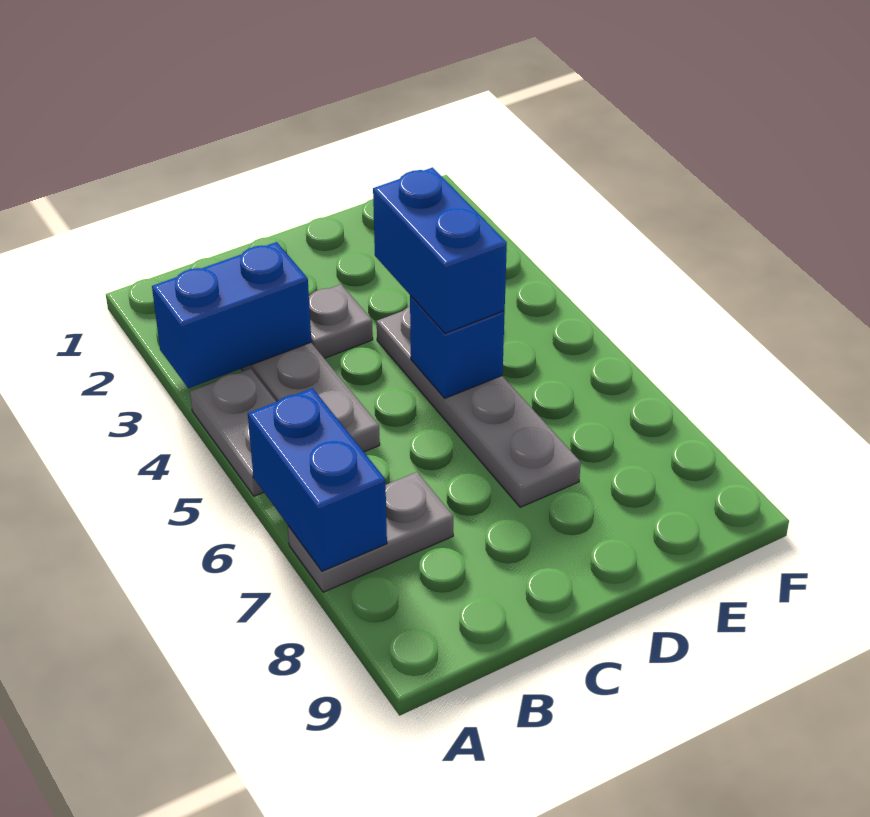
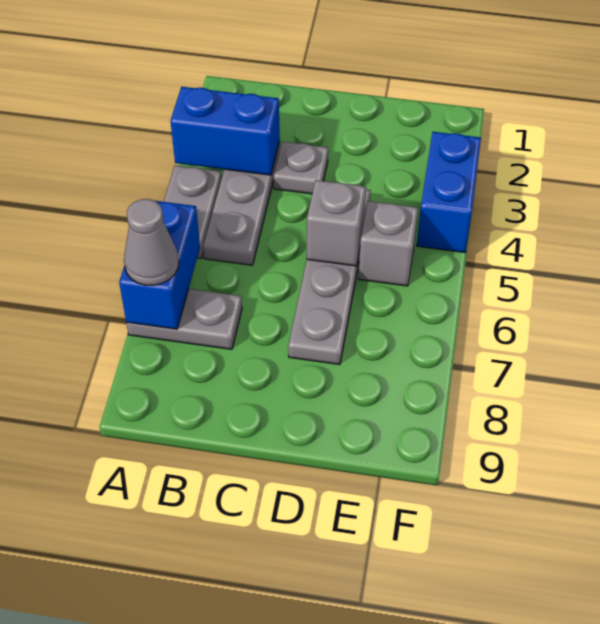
none -> grey 1x1 cone [124,199,179,285]
blue 1x2 brick [373,167,507,333] -> blue 1x2 brick moved to [417,132,481,252]
blue 1x1 brick [410,295,505,398] -> grey 1x1 brick [307,180,366,266]
none -> grey 1x1 brick [358,201,418,286]

